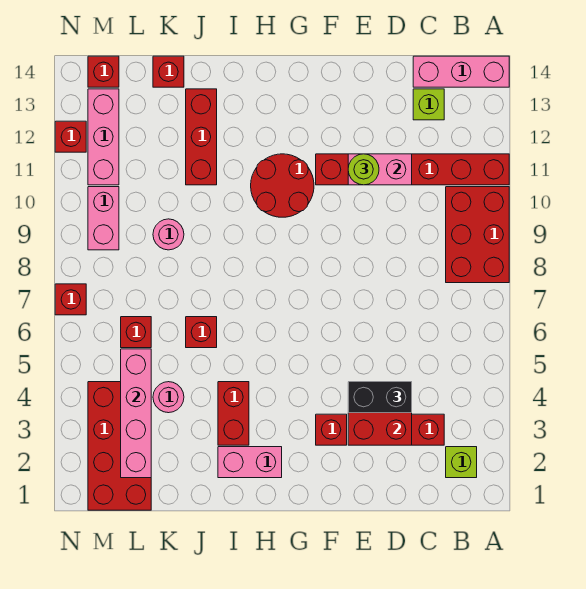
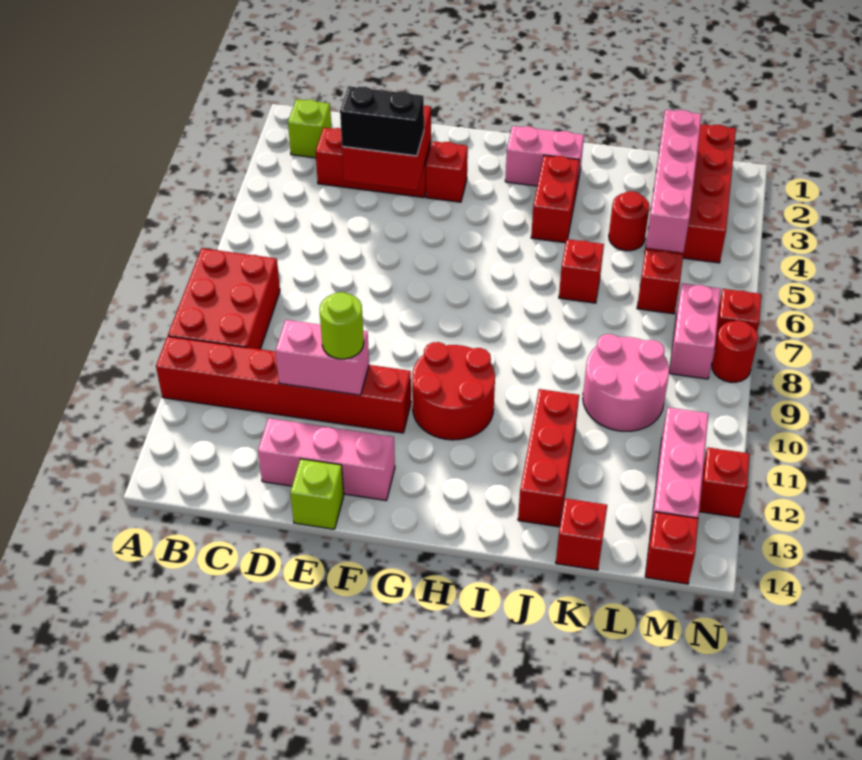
pink 1x3 brick [413,56,509,87] -> pink 1x3 brick moved to [258,418,395,501]
lime 1x1 brick [413,89,444,120] -> lime 1x1 brick moved to [290,459,344,529]
pink 1x1 round brick [153,382,184,413] -> red 1x1 round brick [609,191,649,251]
pink 1x1 round brick [153,219,184,250] -> pink 2x2 round brick [583,334,669,431]
pink 1x2 brick [88,187,119,250] -> pink 1x2 brick moved to [669,283,721,379]
none -> red 1x1 round brick [712,321,758,382]

